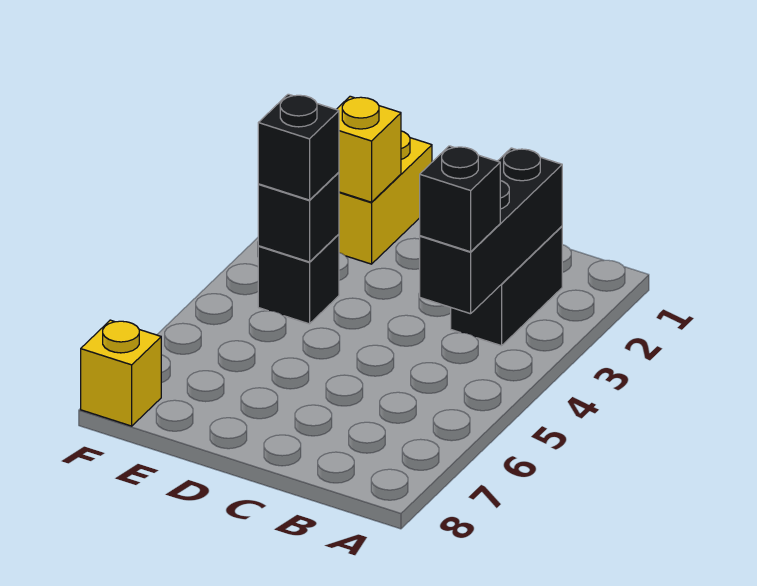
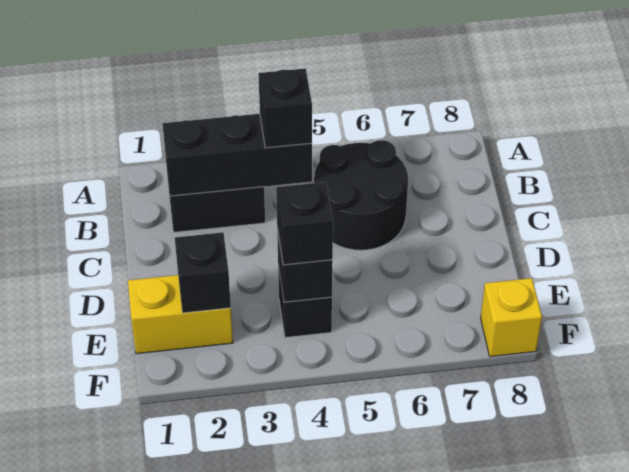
none -> black 2x2 round brick [314,140,408,250]
yellow 1x1 brick [336,96,401,202] -> black 1x1 brick [175,232,231,313]

